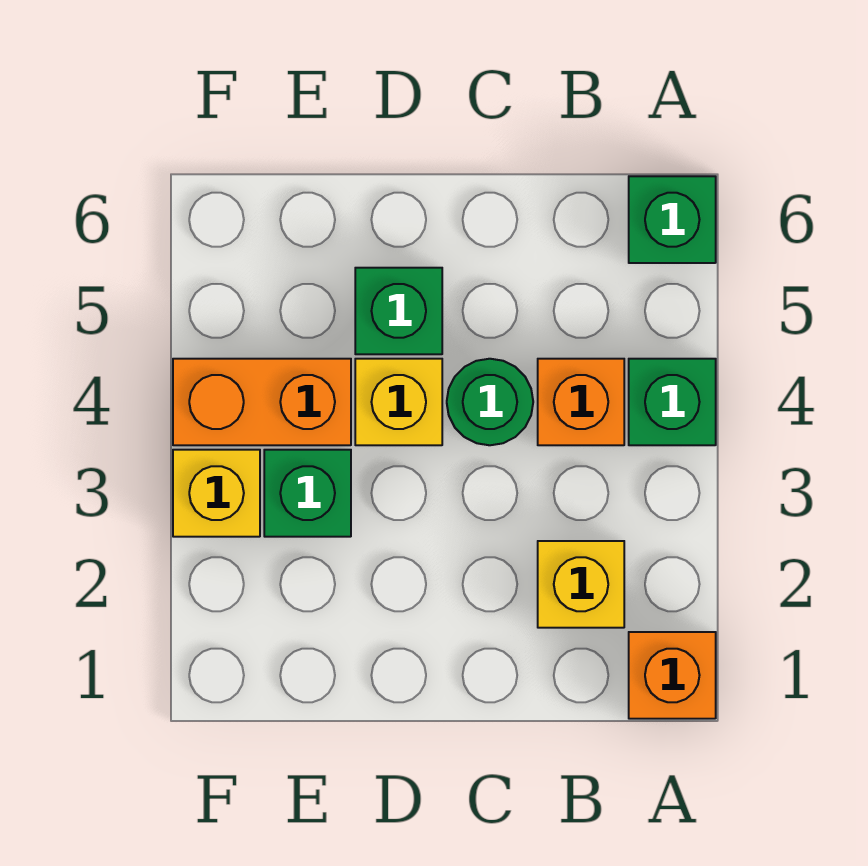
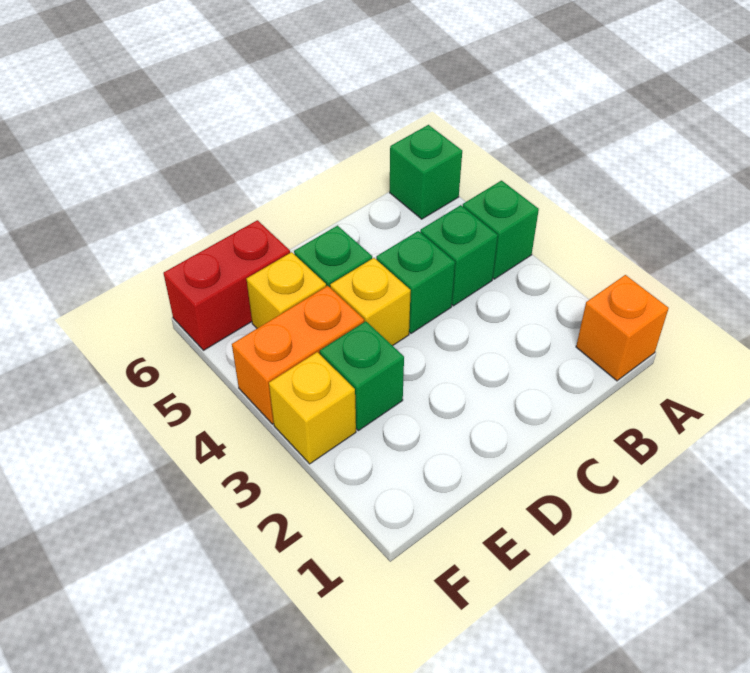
yellow 1x1 brick [538,541,624,628] -> yellow 1x1 brick moved to [246,252,326,328]
orange 1x1 brick [538,359,624,445] -> green 1x1 brick [420,205,498,306]
green 1x1 round brick [447,359,533,445] -> green 1x1 brick [376,231,455,333]
none -> red 1x2 brick [163,220,290,350]

